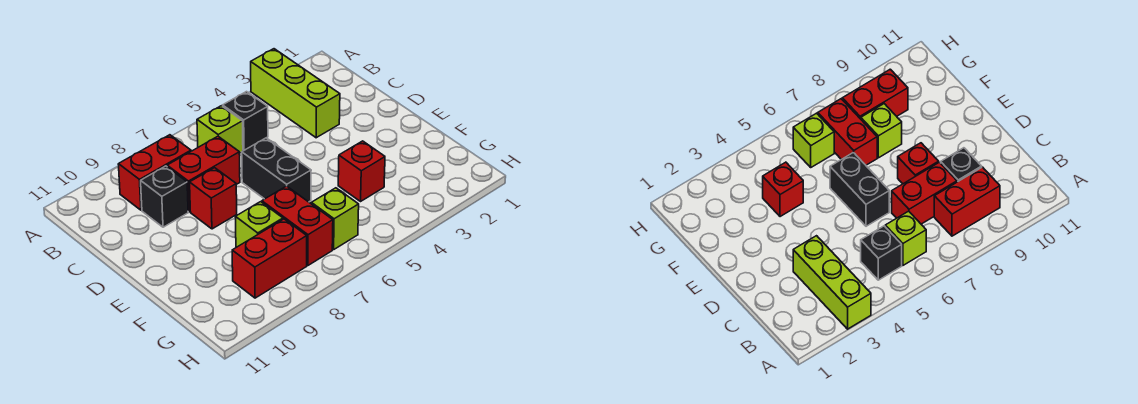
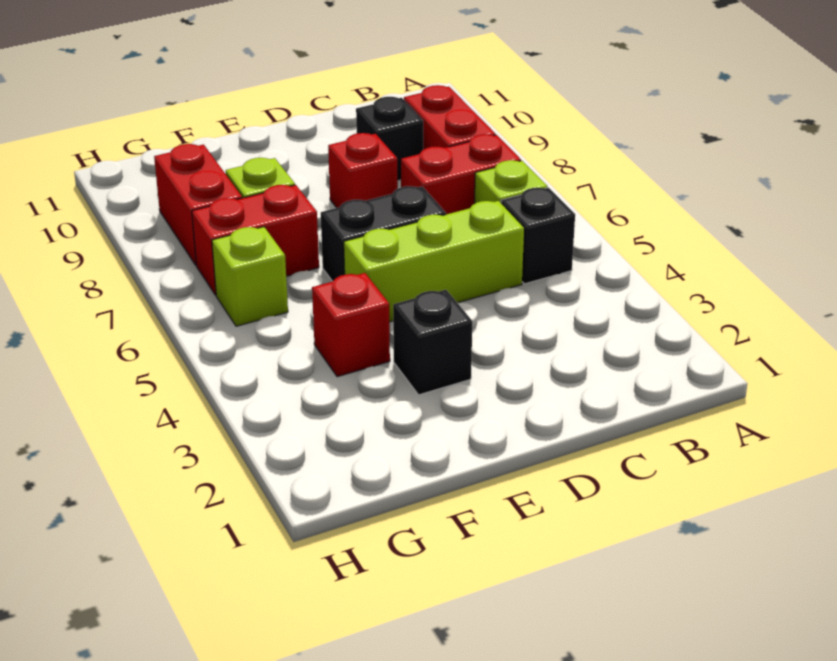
lime 1x3 brick [251,49,340,138] -> lime 1x3 brick moved to [344,201,524,322]
red 1x2 brick [167,136,240,212] -> red 1x2 brick turned to [401,134,521,214]
none -> black 1x1 brick [393,290,472,395]

